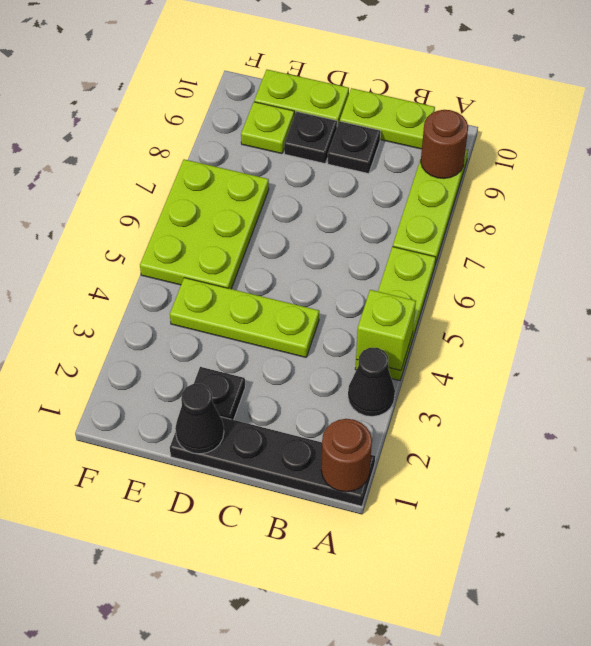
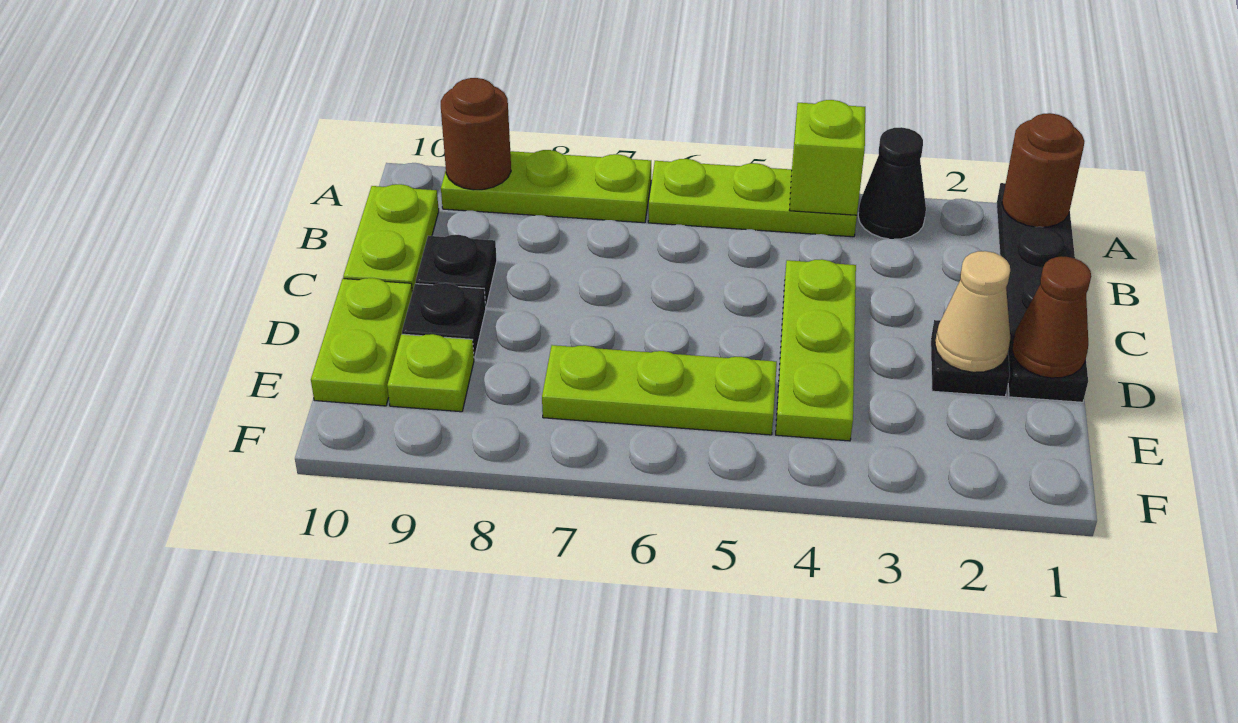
black 1x1 cone [175,384,224,454] -> brown 1x1 cone [1012,257,1091,378]
none -> tan 1x1 cone [935,251,1010,372]
lime 2x3 plate [140,159,269,289] -> lime 1x3 plate [542,345,777,435]

